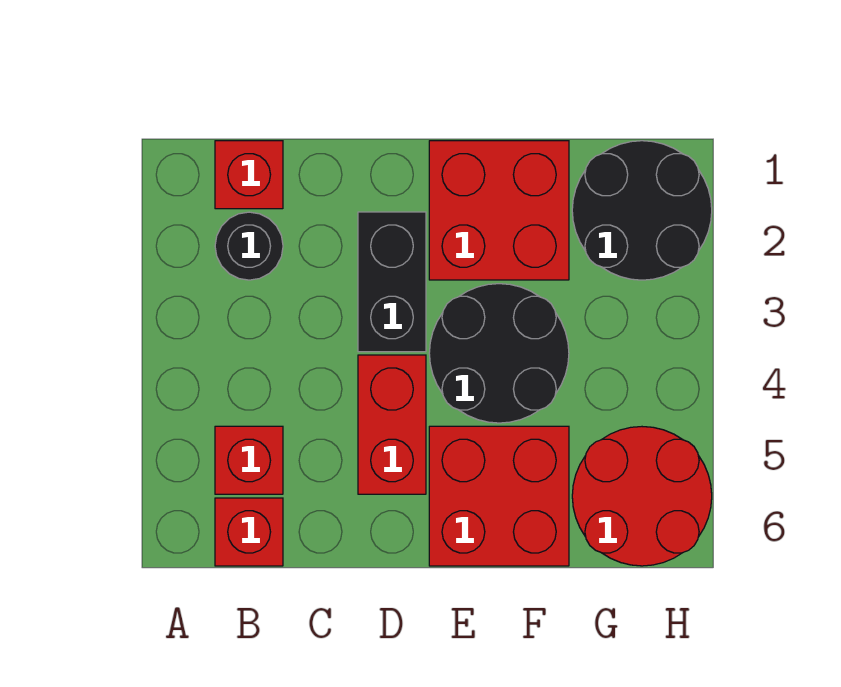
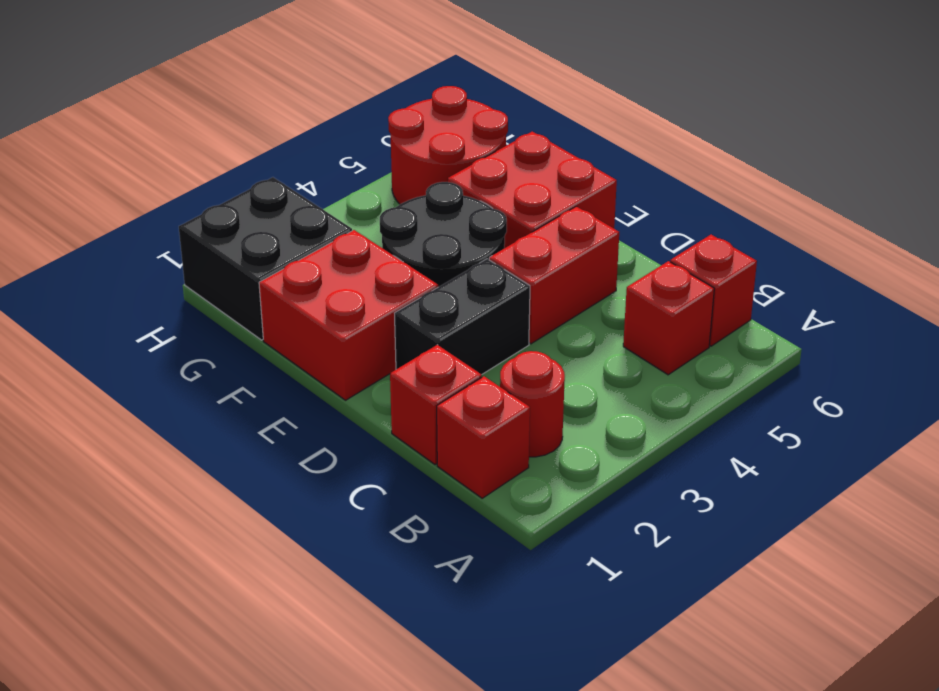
black 1x1 round brick [215,212,283,280] -> red 1x1 round brick [500,351,565,457]
none -> red 1x1 brick [390,345,482,465]
black 2x2 round brick [572,141,712,280] -> black 2x2 brick [179,177,352,340]

